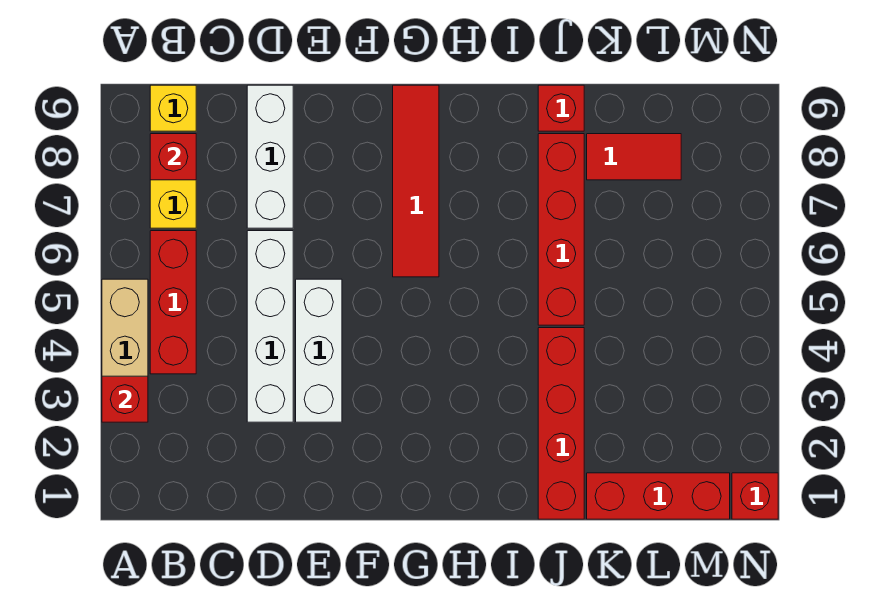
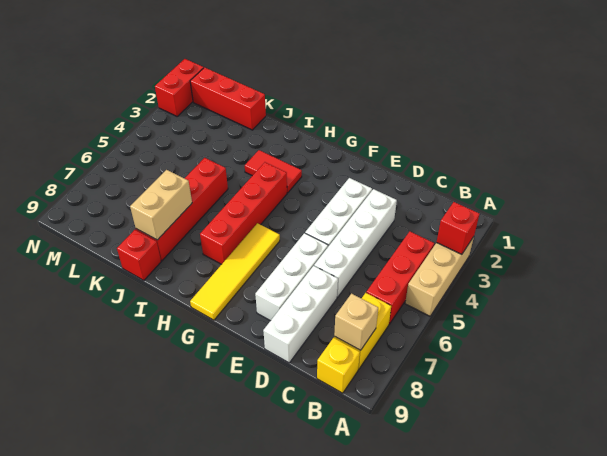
red 1x1 brick [150,134,196,180] -> tan 1x1 brick [334,294,378,350]
none -> white 1x3 brick [255,233,328,321]
red 1x4 tile [393,85,439,277] -> yellow 1x4 tile [190,223,280,320]
red 1x4 brick [538,328,584,519] -> red 1x4 brick moved to [200,162,287,264]
none -> tan 1x2 brick [130,170,192,240]
red 1x2 tile [587,134,681,180] -> red 1x2 tile moved to [245,150,302,193]
red 1x1 brick [732,473,778,519] -> red 1x2 brick [155,59,204,116]

